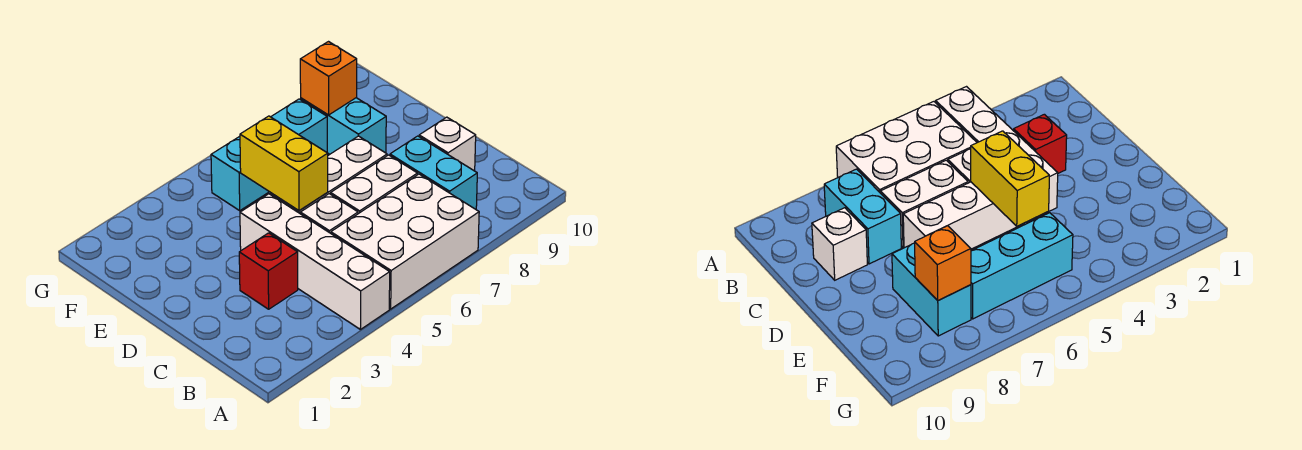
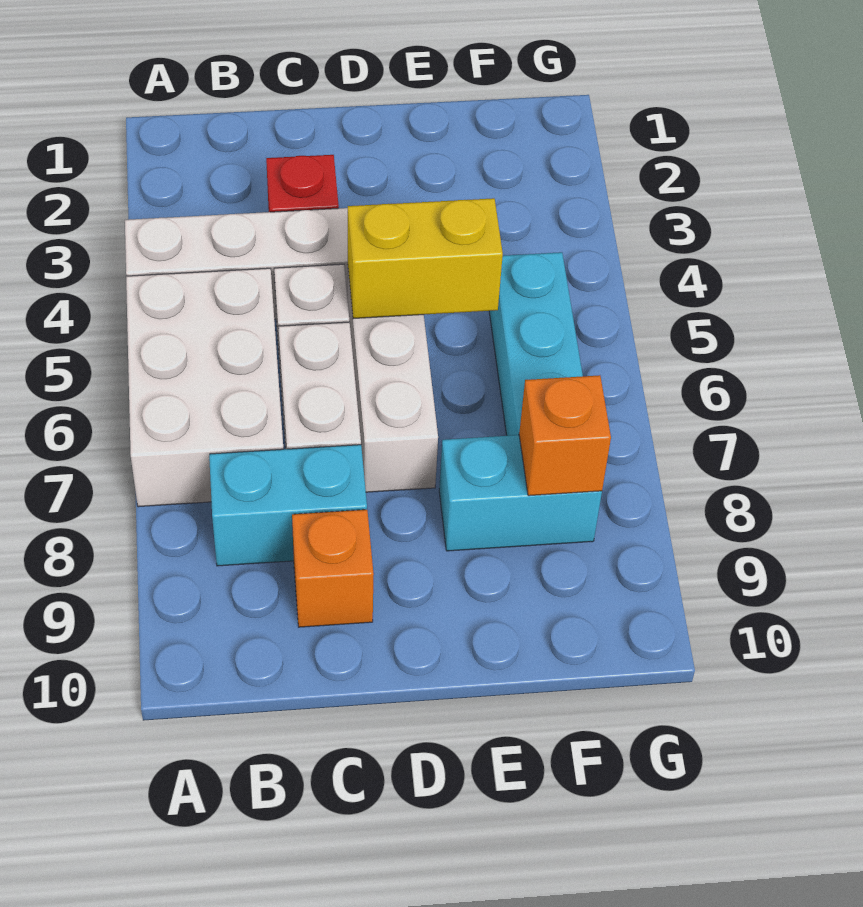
white 1x1 brick [419,117,476,171] -> orange 1x1 brick [292,510,374,627]

